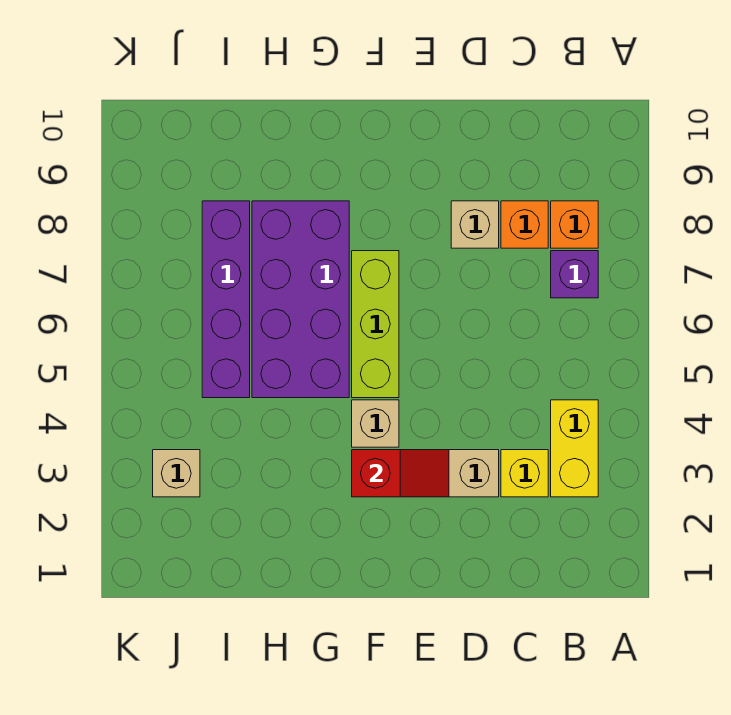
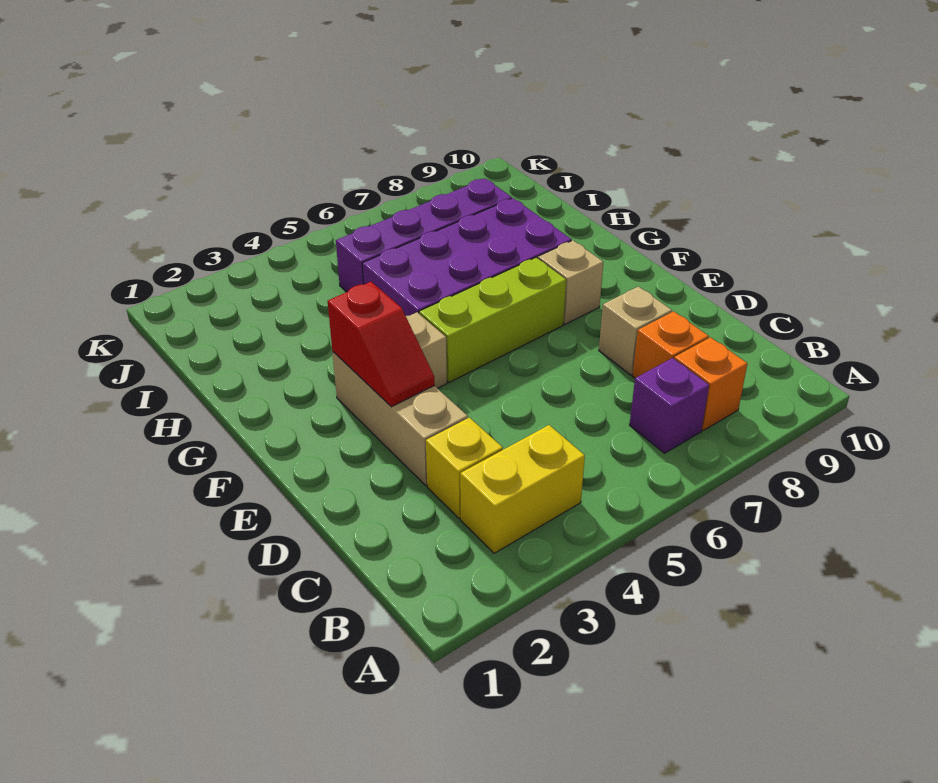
tan 1x1 brick [153,450,200,497] -> tan 1x1 brick moved to [538,240,603,324]

